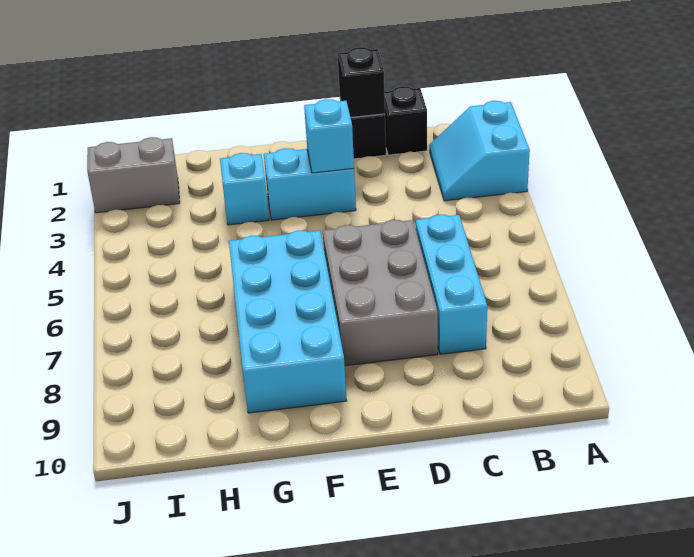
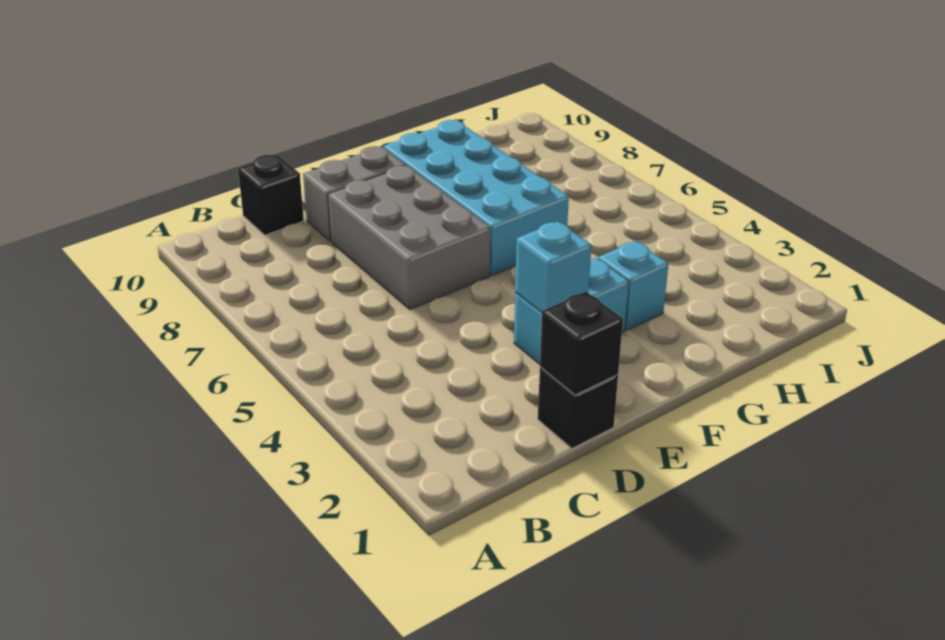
cyan 2x2 slope [429,101,530,201] -> none
black 1x1 brick [384,86,427,155] -> black 1x1 brick moved to [238,155,304,235]
cyan 1x3 brick [415,215,487,354] -> none
grey 1x2 brick [87,137,180,213] -> grey 1x2 brick moved to [303,146,406,241]

